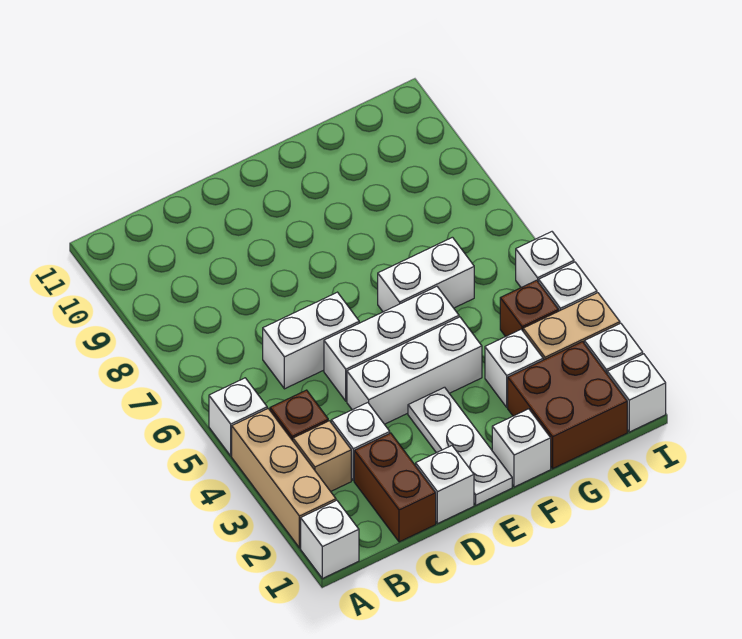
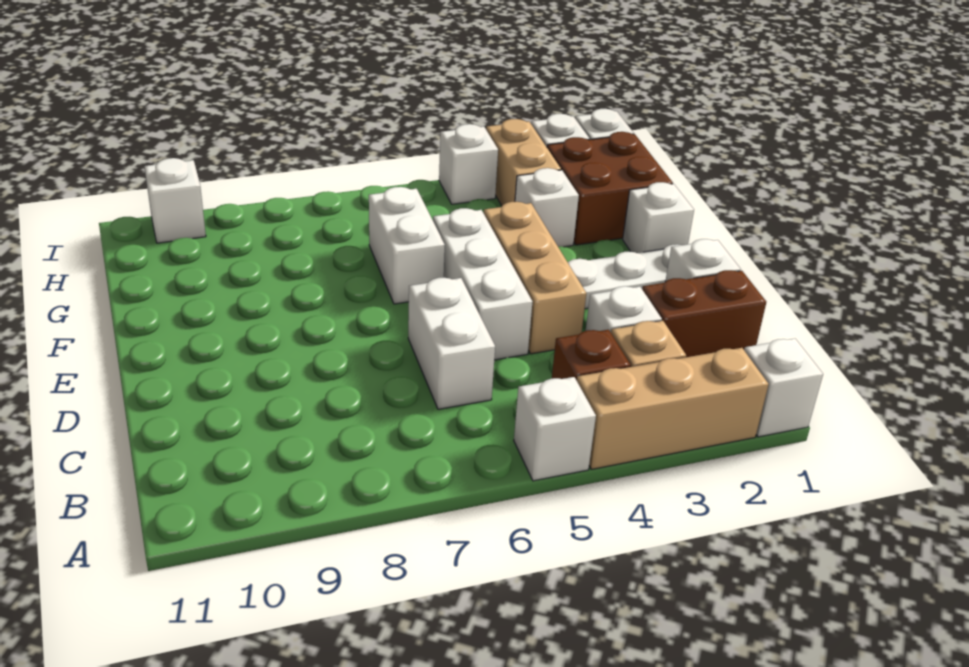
white 1x3 brick [347,317,482,424] -> tan 1x3 brick [484,202,586,354]
brown 1x1 brick [500,280,559,337] -> none
white 1x1 brick [516,232,574,287] -> white 1x1 brick moved to [144,158,206,243]

